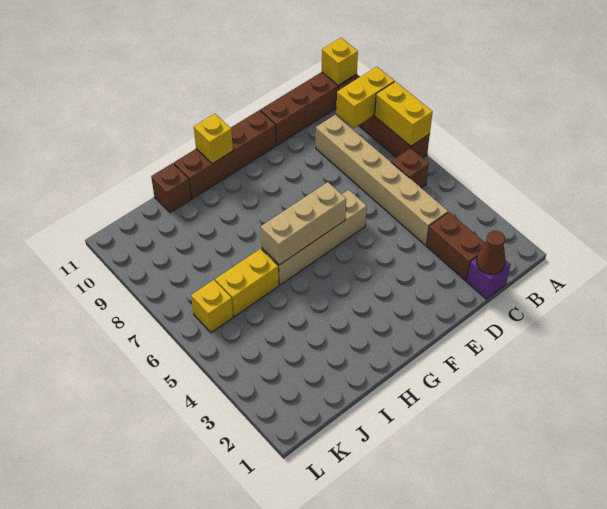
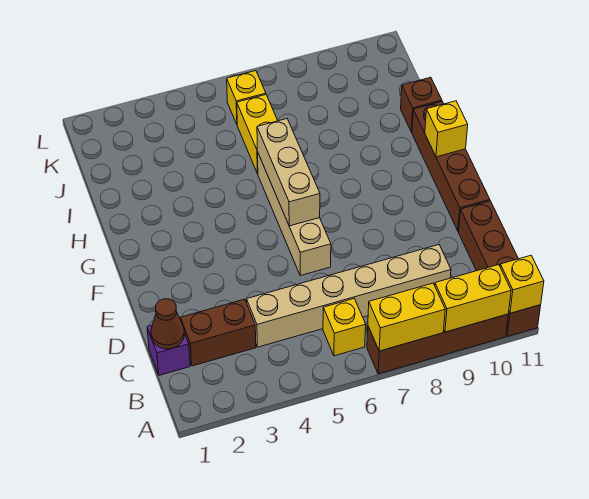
yellow 1x2 brick [336,67,394,128] -> yellow 1x2 brick turned to [435,265,511,332]
brown 1x1 brick [391,148,429,188] -> yellow 1x1 brick [323,299,366,356]

